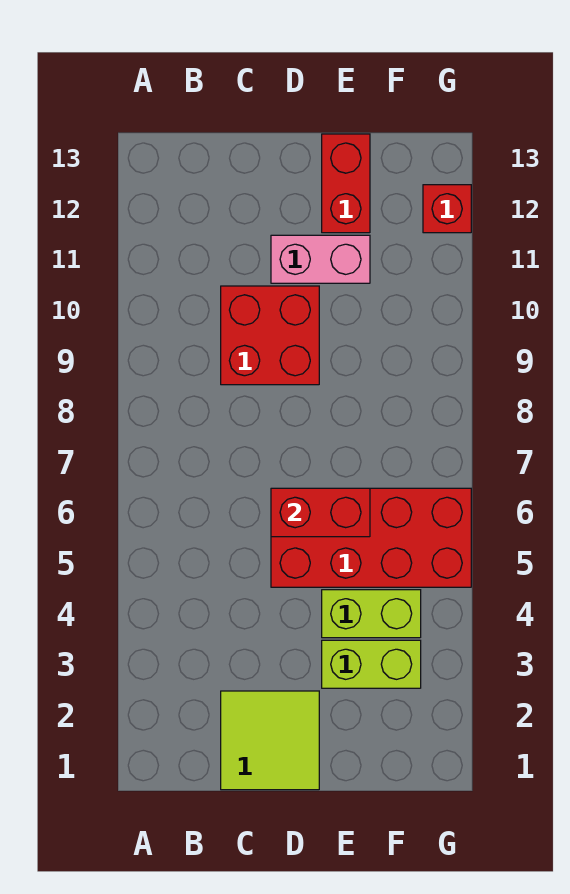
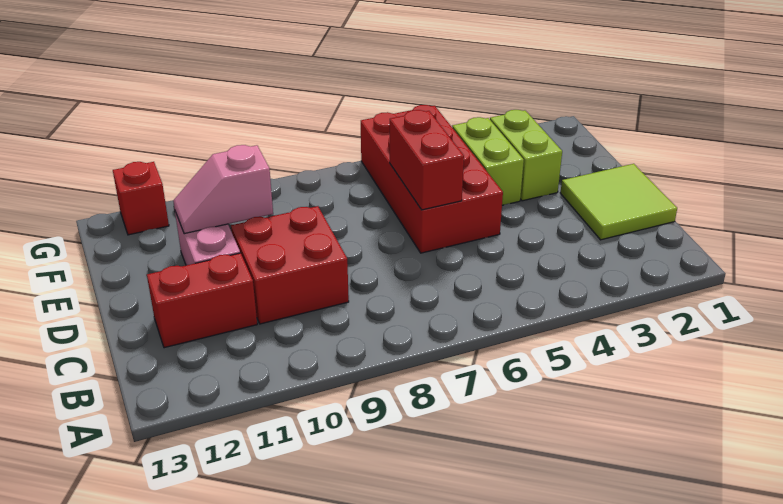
none -> pink 1x2 slope [173,145,273,234]
red 1x2 brick [322,134,370,233] -> red 1x2 brick moved to [147,253,257,348]

